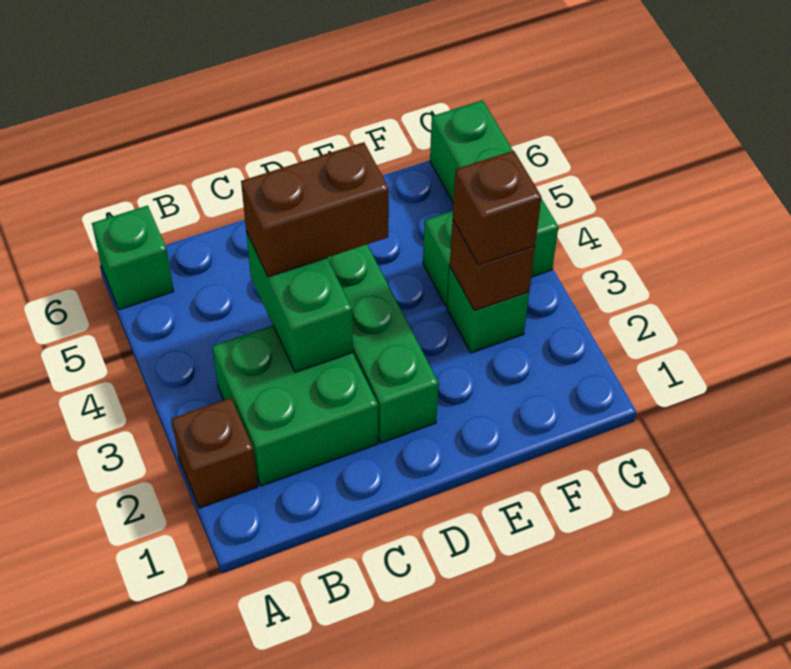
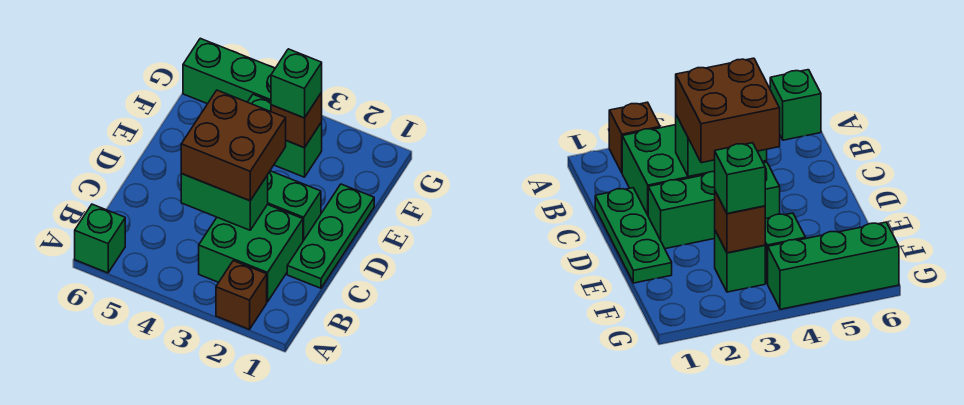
none -> green 1x3 plate [287,184,374,288]
brown 1x2 brick [241,142,389,277] -> brown 2x2 brick [181,90,286,201]
brown 1x1 brick [453,151,541,265] -> green 1x1 brick [271,49,322,118]

